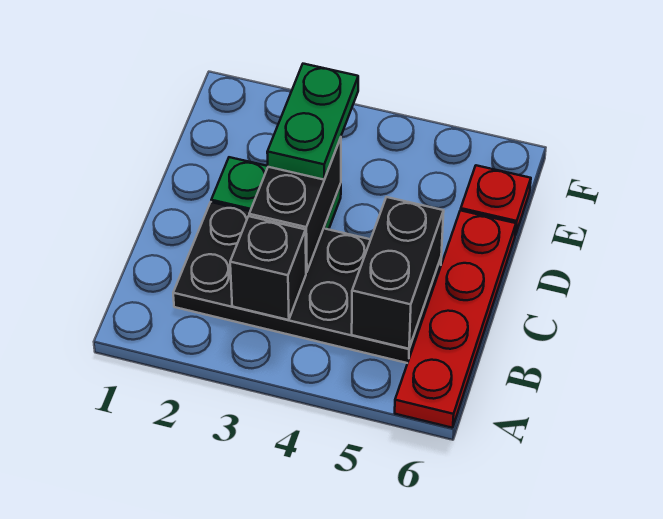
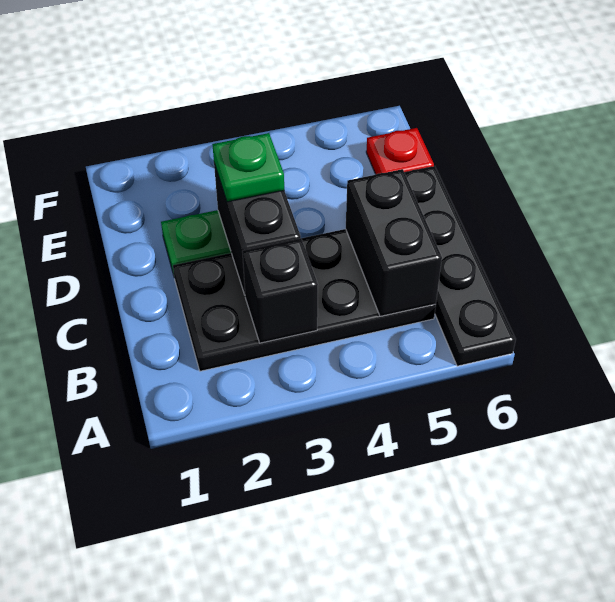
red 1x4 plate [395,210,516,428] -> black 1x4 plate [404,166,516,366]
green 1x2 plate [267,64,358,180] -> green 1x1 plate [212,133,284,202]

